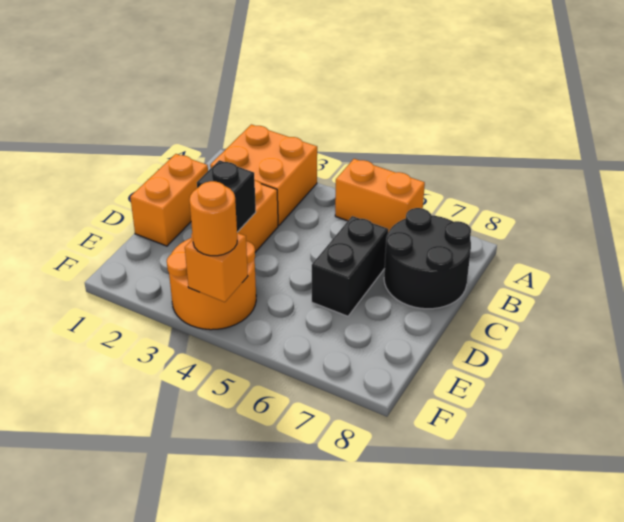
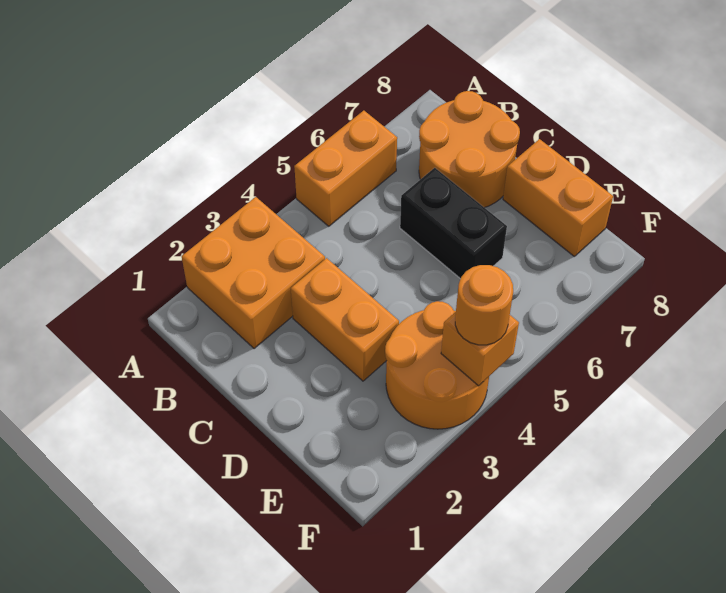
black 2x2 round brick [384,208,471,309] -> orange 2x2 round brick [419,91,520,208]
orange 1x2 brick [130,154,208,246] -> orange 1x2 brick moved to [503,139,613,256]
black 1x1 brick [197,160,256,232] -> none

